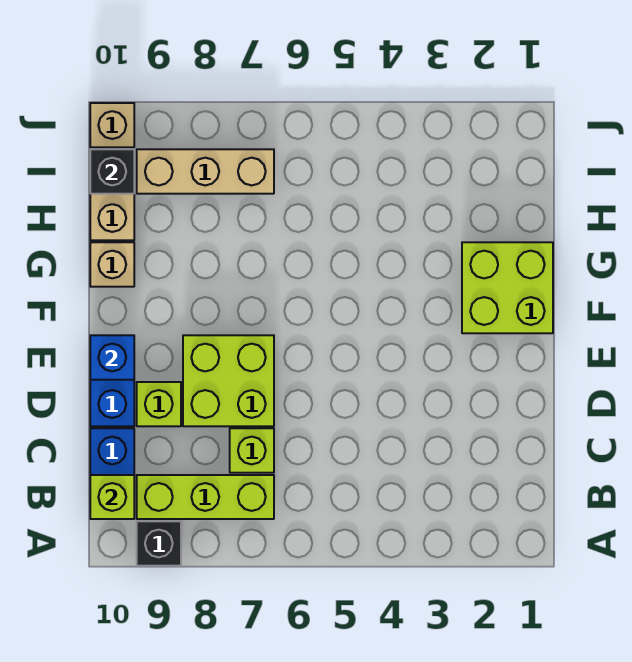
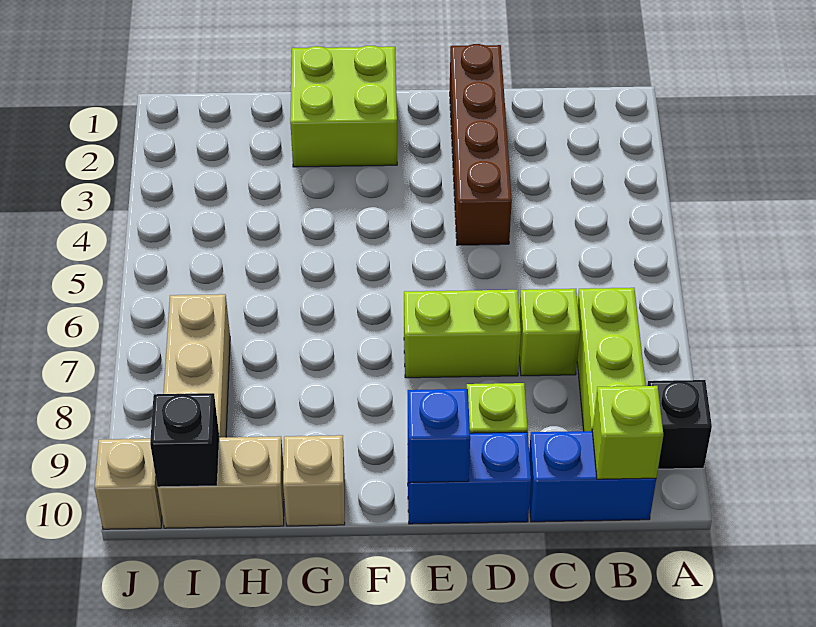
none -> brown 1x4 brick [450,44,512,245]
lime 2x2 brick [183,335,274,426] -> lime 1x2 brick [404,290,521,378]

